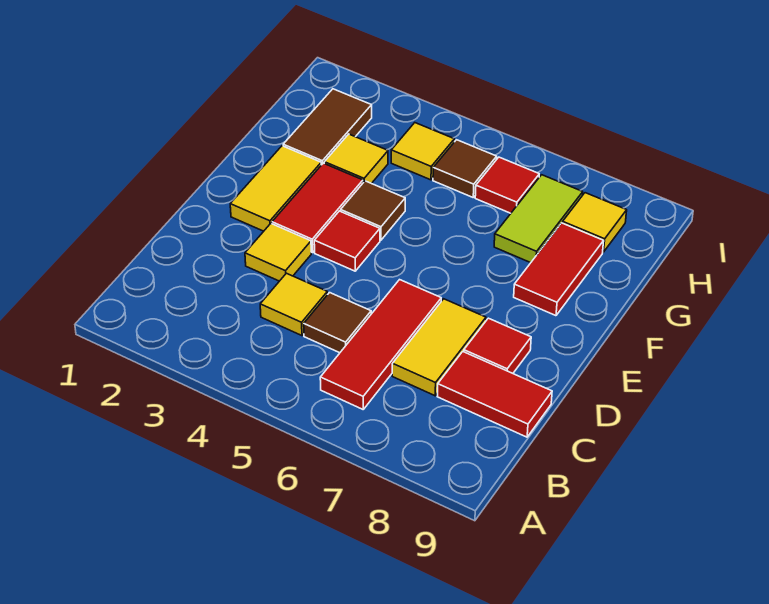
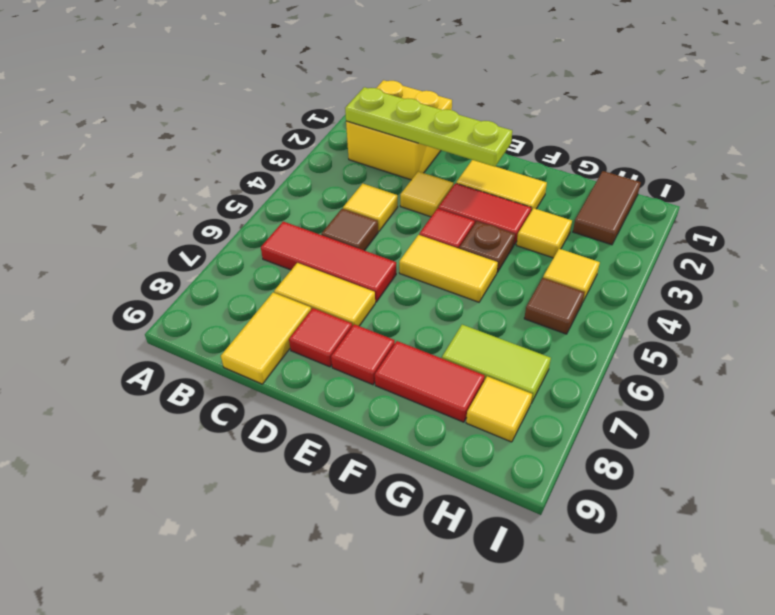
none -> yellow 2x2 brick [346,80,452,180]
none -> lime 1x4 plate [345,87,512,167]
red 1x2 tile [437,352,552,437] -> yellow 1x2 tile [221,293,311,384]
none -> yellow 1x2 tile [399,235,498,302]
brown 1x1 tile [341,181,405,240] -> brown 1x1 plate [459,222,515,272]
brown 1x2 tile [283,89,372,165] -> brown 1x2 tile turned to [573,171,641,245]
red 1x1 tile [475,157,539,213] -> red 1x1 tile moved to [331,324,395,385]

